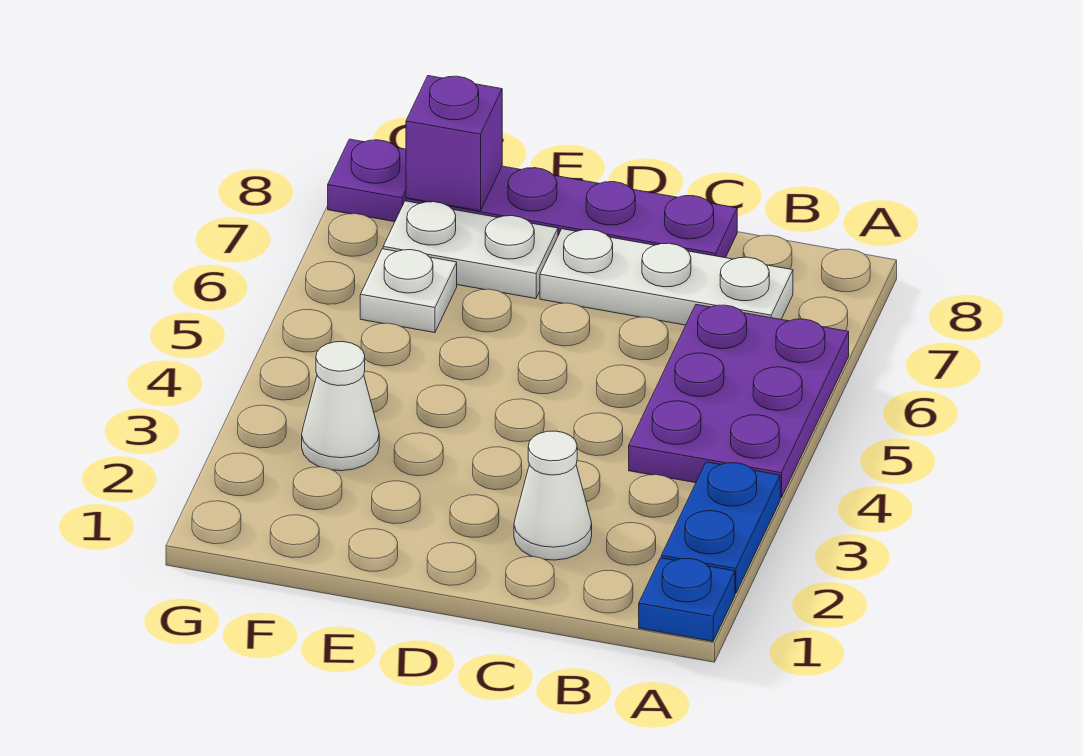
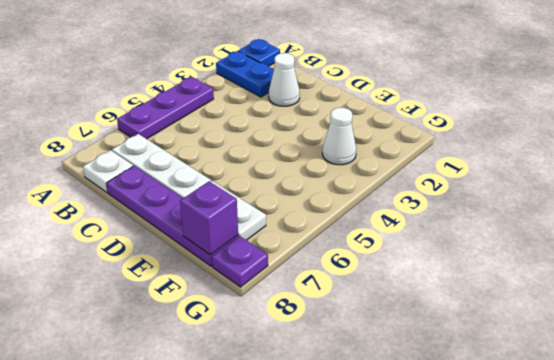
blue 1x2 plate [661,462,780,594] -> blue 1x2 plate turned to [216,51,274,97]
purple 2x3 plate [629,305,849,498] -> purple 1x3 plate [117,77,214,139]
white 1x1 plate [360,249,457,333] -> white 1x1 plate moved to [83,150,133,193]

